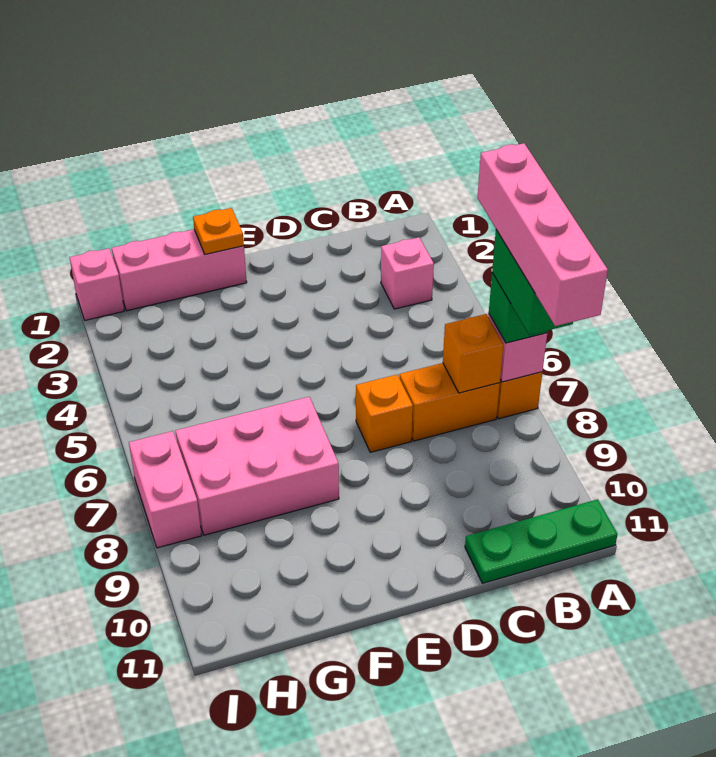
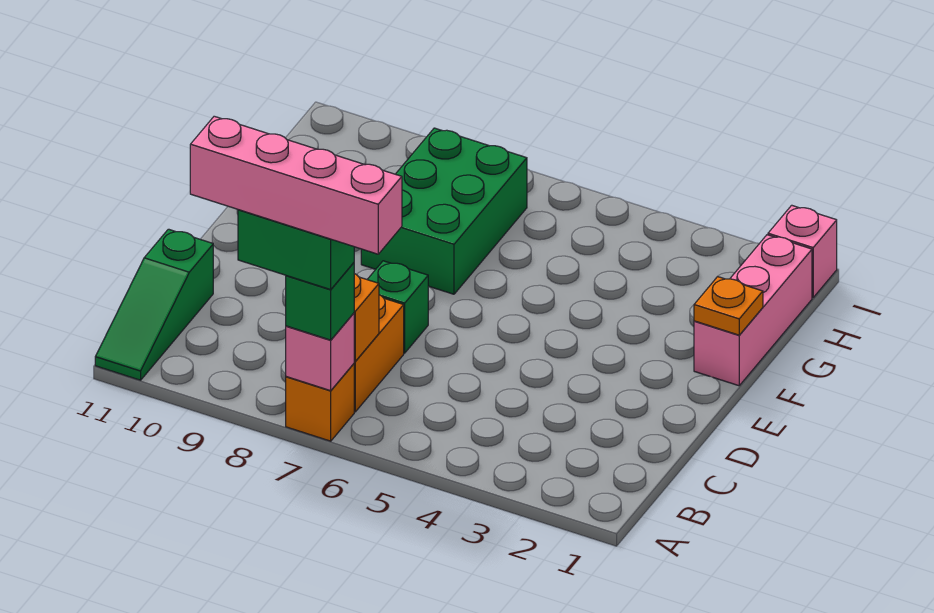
green 1x3 plate [465,499,618,583] -> green 1x3 slope [95,229,213,380]
pink 1x1 brick [381,237,434,309] -> none
orange 1x1 brick [356,375,413,452] -> green 1x1 brick [367,261,429,353]
pink 2x3 brick [176,397,339,535] -> green 2x3 brick [361,128,527,294]
pink 1x2 brick [129,431,201,548] -> none

